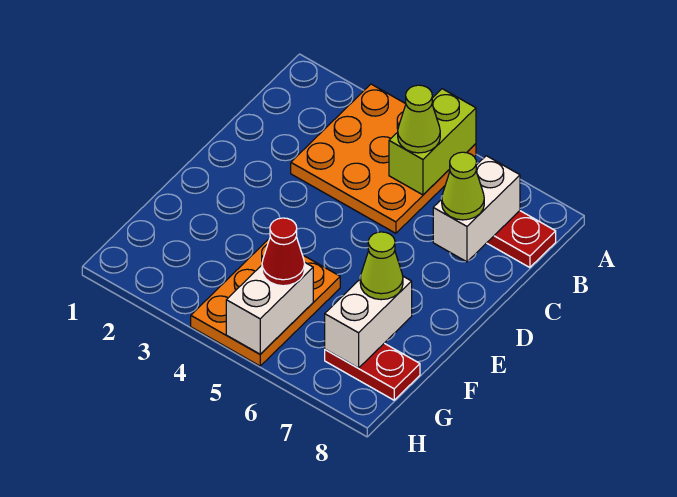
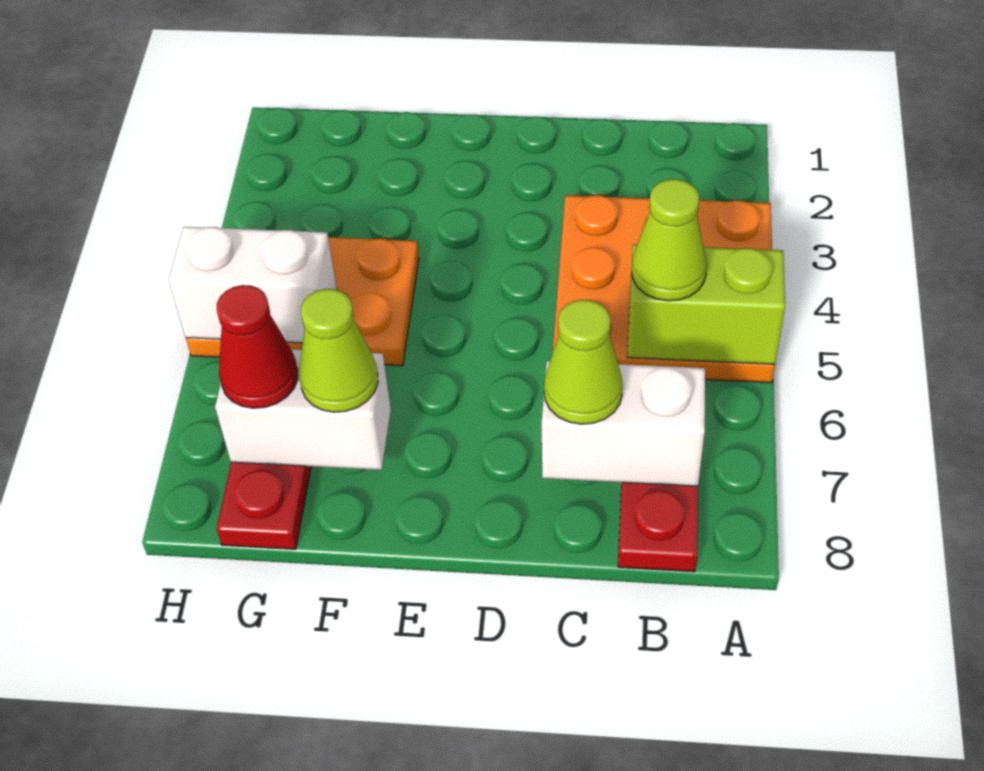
red 1x1 cone [262,218,305,286] -> red 1x1 cone moved to [217,285,298,408]

